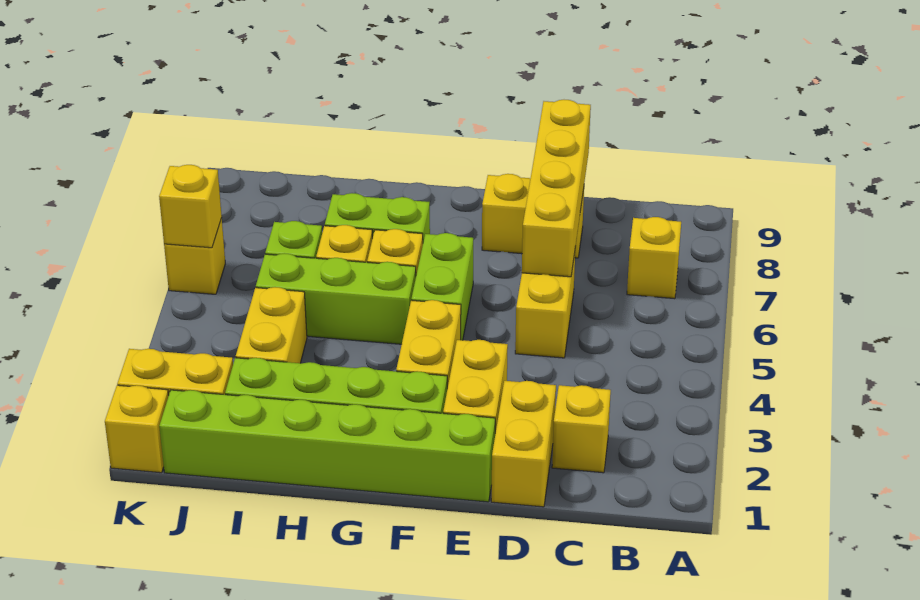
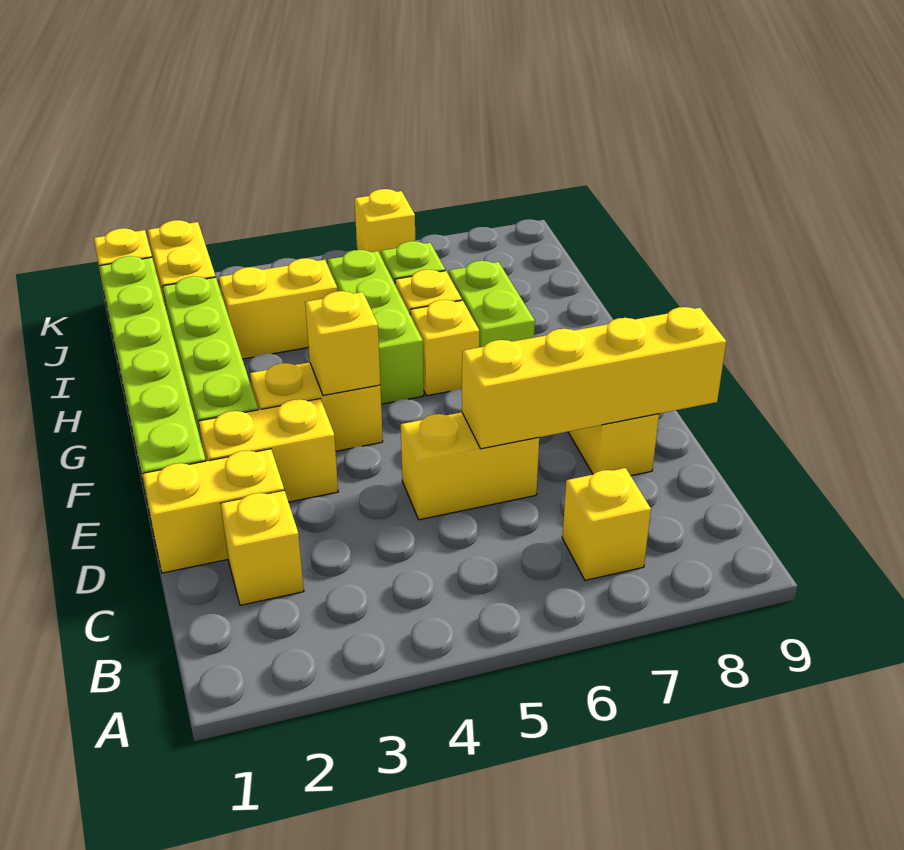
lime 1x2 brick [411,233,473,340] -> none
yellow 1x1 brick [159,165,222,248] -> yellow 1x1 brick moved to [305,291,380,395]

